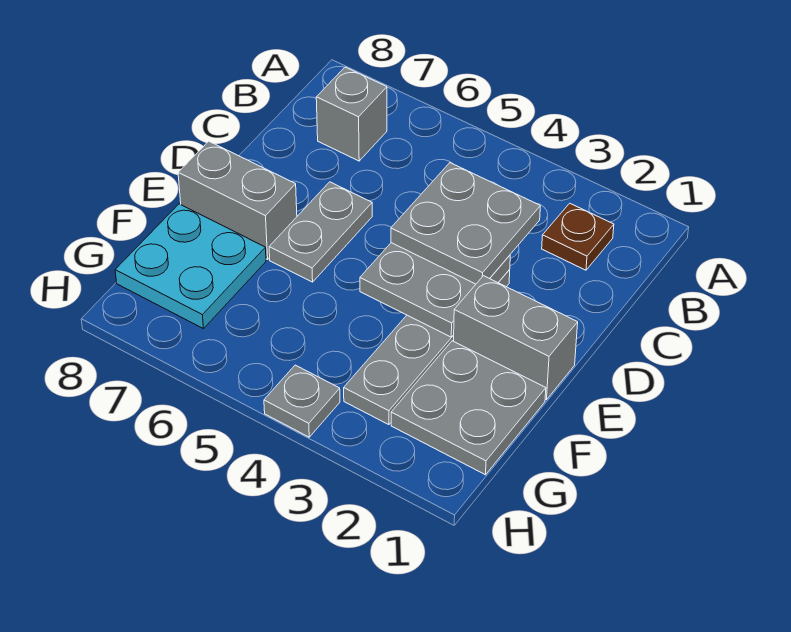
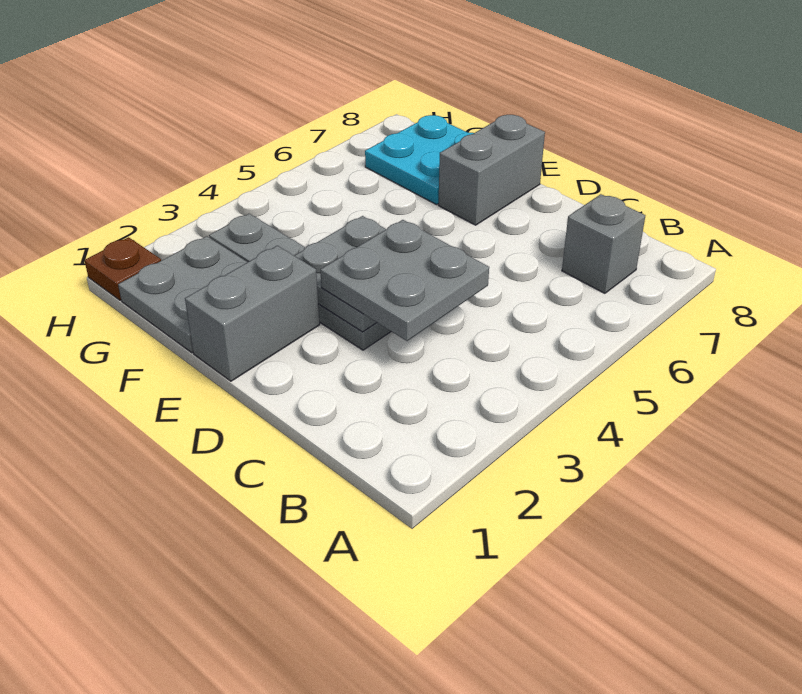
brown 1x1 plate [542,203,614,270] -> brown 1x1 plate moved to [84,237,161,300]
grey 1x2 plate [269,182,372,282] -> none
grey 1x1 plate [264,365,340,437] -> none

